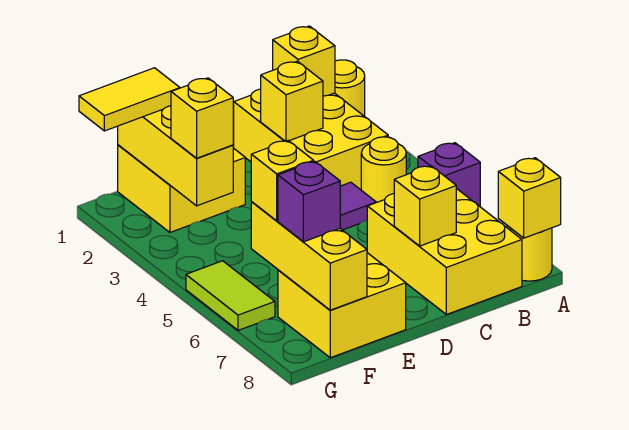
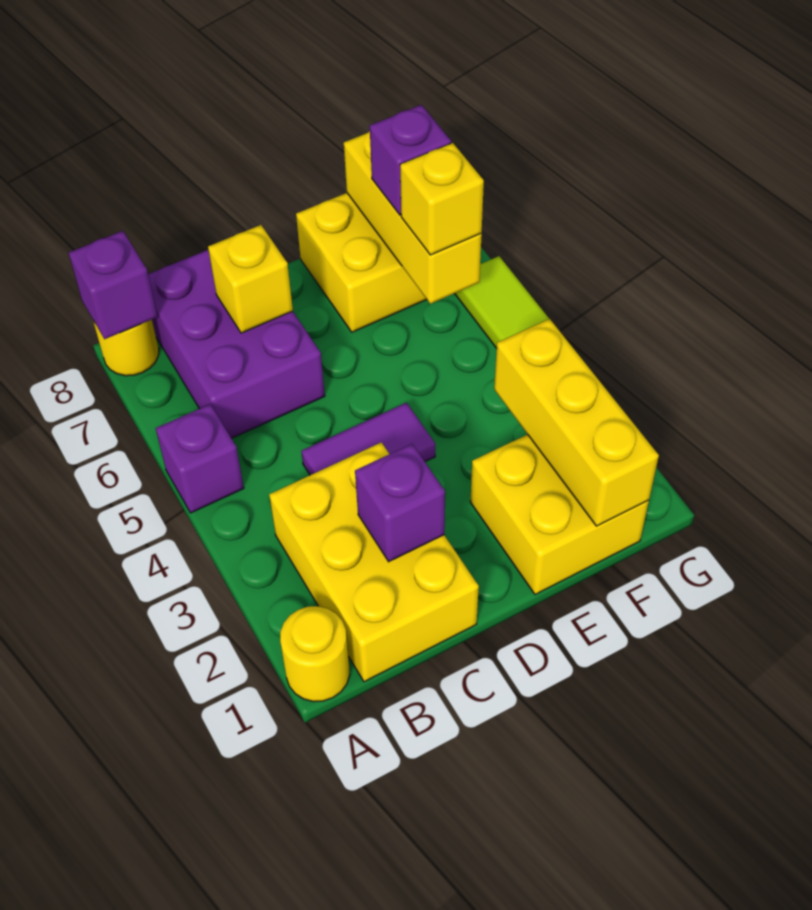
yellow 1x1 brick [498,158,561,238] -> purple 1x1 brick [69,231,158,339]
yellow 1x1 brick [273,26,335,96] -> none
yellow 1x1 round brick [361,137,406,202] -> none
yellow 2x3 brick [367,188,522,314] -> purple 2x3 brick [148,250,325,438]
yellow 1x1 brick [261,61,323,141] -> purple 1x1 brick [355,444,445,562]
yellow 1x2 tile [79,68,180,131] -> none
yellow 1x1 brick [171,78,233,158] -> none

